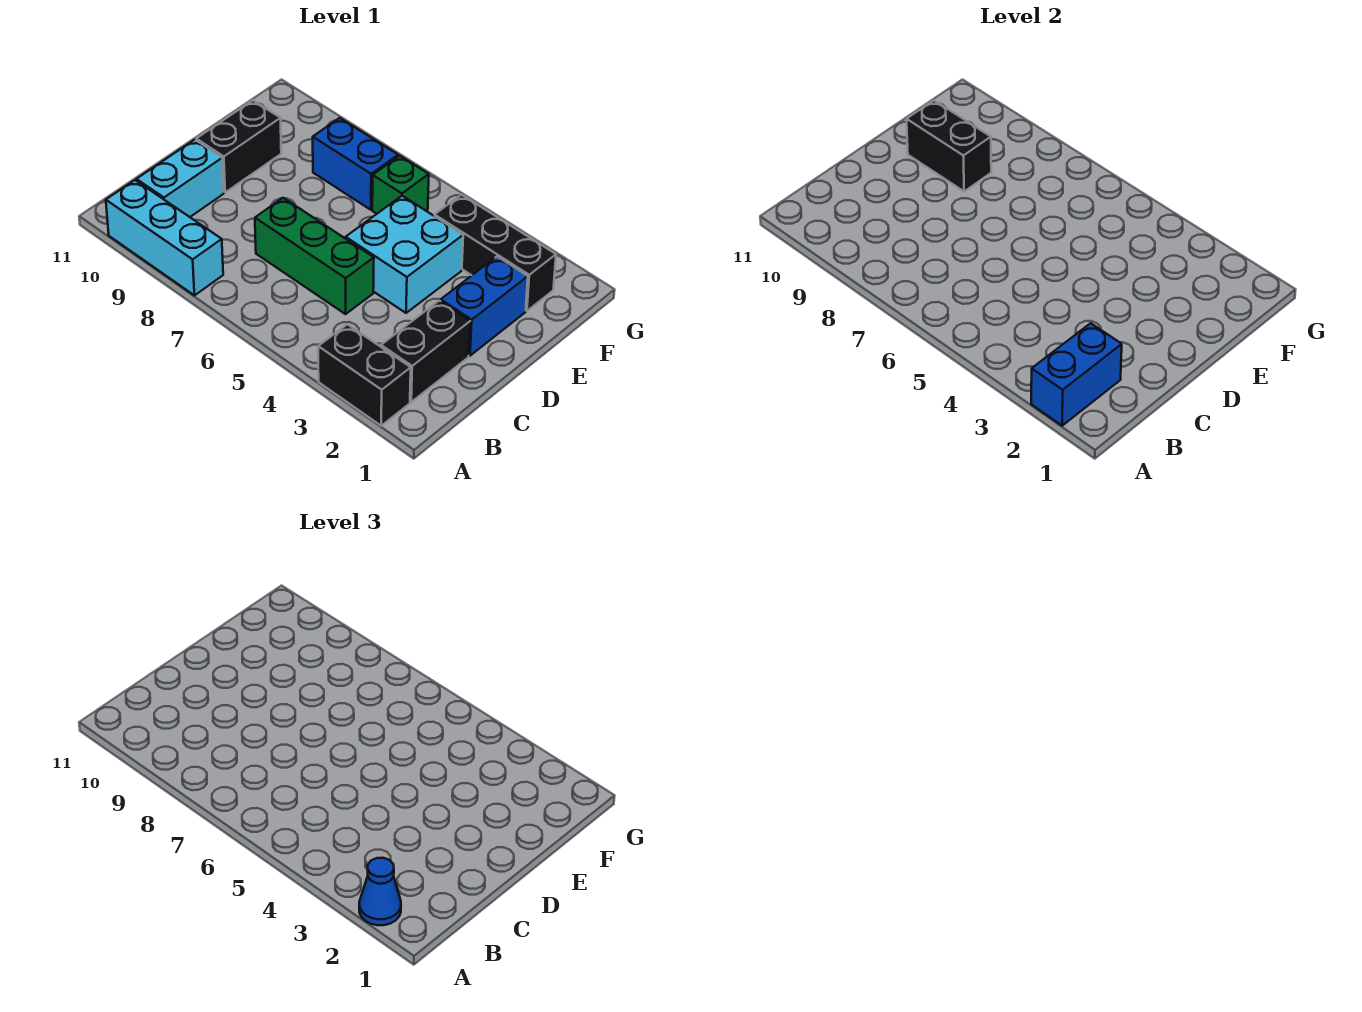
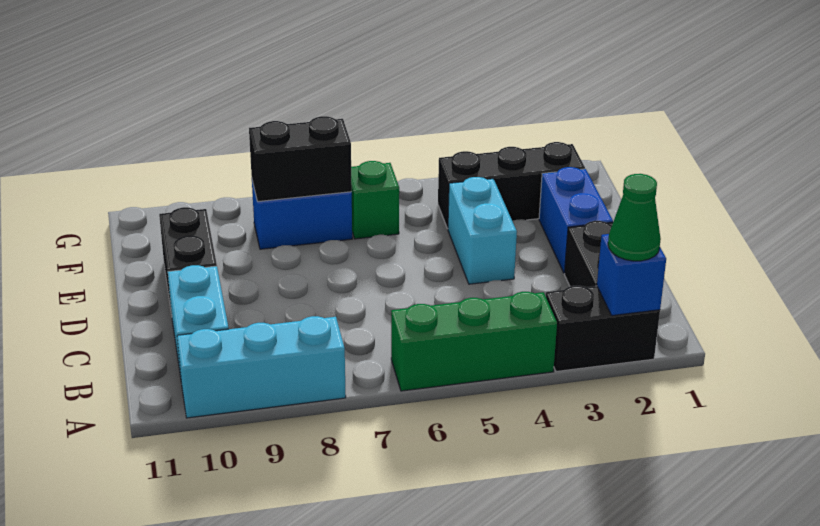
blue 1x2 brick [1031,323,1122,426] -> blue 1x1 brick [597,234,666,315]
blue 1x1 cone [359,858,401,925] -> green 1x1 cone [608,174,661,261]
green 1x3 brick [255,198,374,314] -> green 1x3 brick moved to [391,292,557,391]
cyan 2x2 brick [346,196,463,313] -> cyan 1x2 brick [448,177,517,284]
black 1x2 brick [907,100,991,191] -> black 1x2 brick moved to [249,116,352,202]

